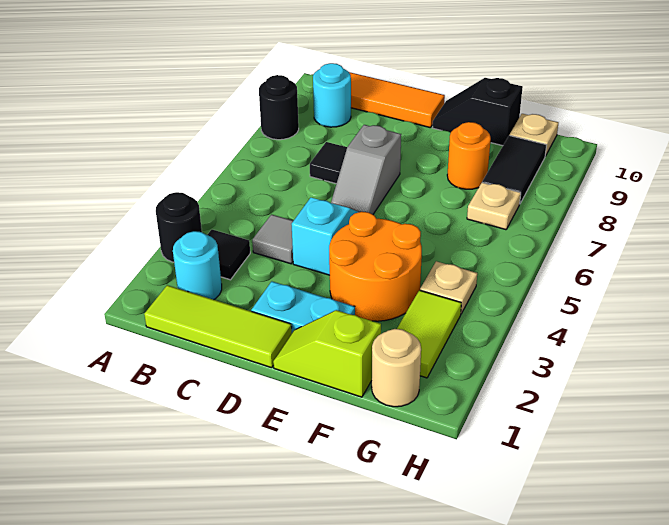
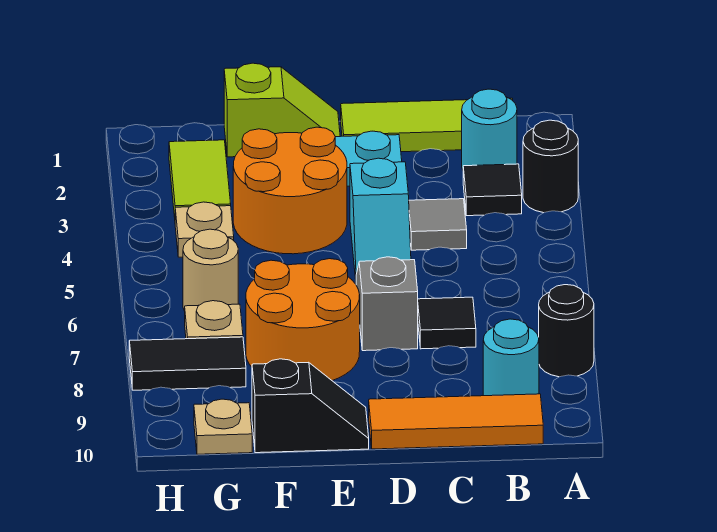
orange 1x1 round brick [447,122,491,189] -> orange 2x2 round brick [246,259,360,380]
tan 1x1 round brick [372,329,421,407] -> tan 1x1 round brick moved to [183,229,238,311]
black 1x2 tile [482,135,546,203] -> black 1x2 tile turned to [129,337,246,390]

